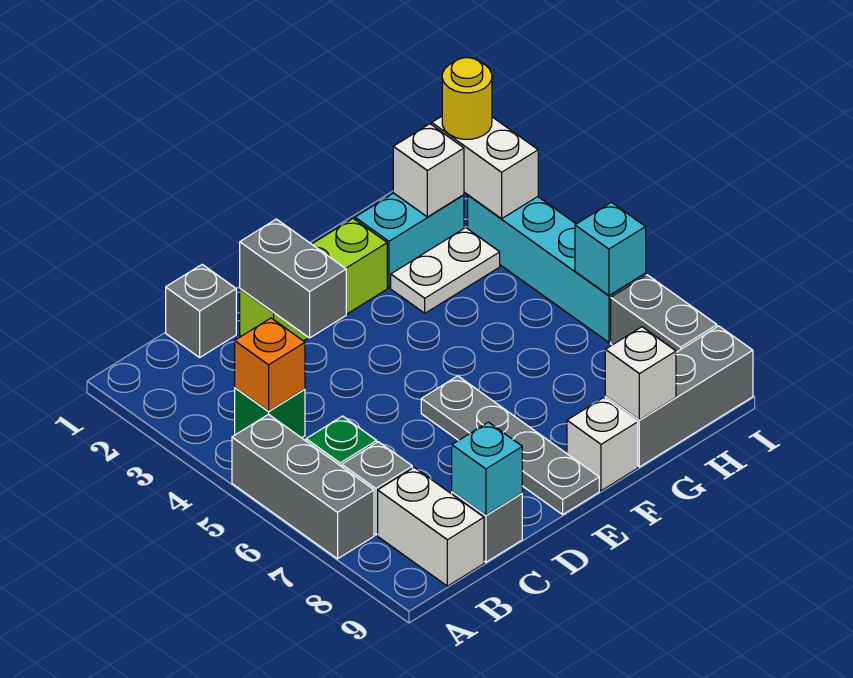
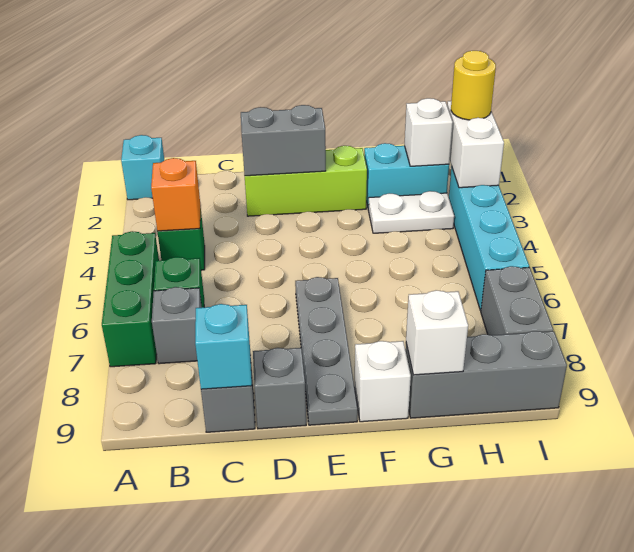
grey 1x3 brick [232,414,374,559] -> green 1x3 brick [102,231,159,367]
white 1x2 brick [378,467,484,586] -> none
grey 1x1 brick [166,264,236,357] -> grey 1x1 brick moved to [253,348,306,429]
grey 1x2 brick [240,219,346,338] -> grey 1x2 brick turned to [241,105,326,176]
cyan 1x1 brick [575,202,646,295] -> cyan 1x1 brick moved to [121,135,164,200]

